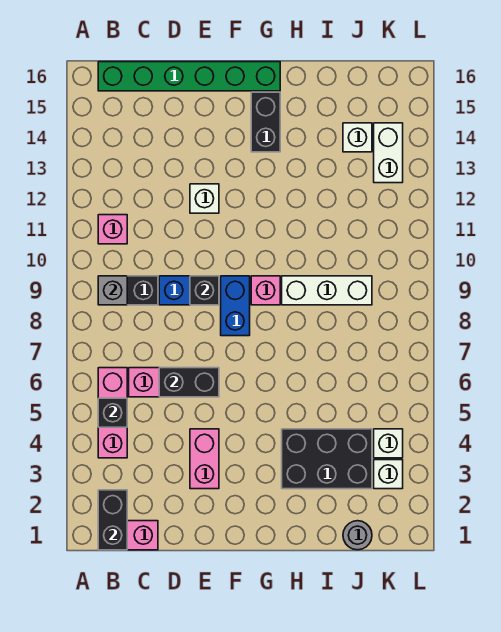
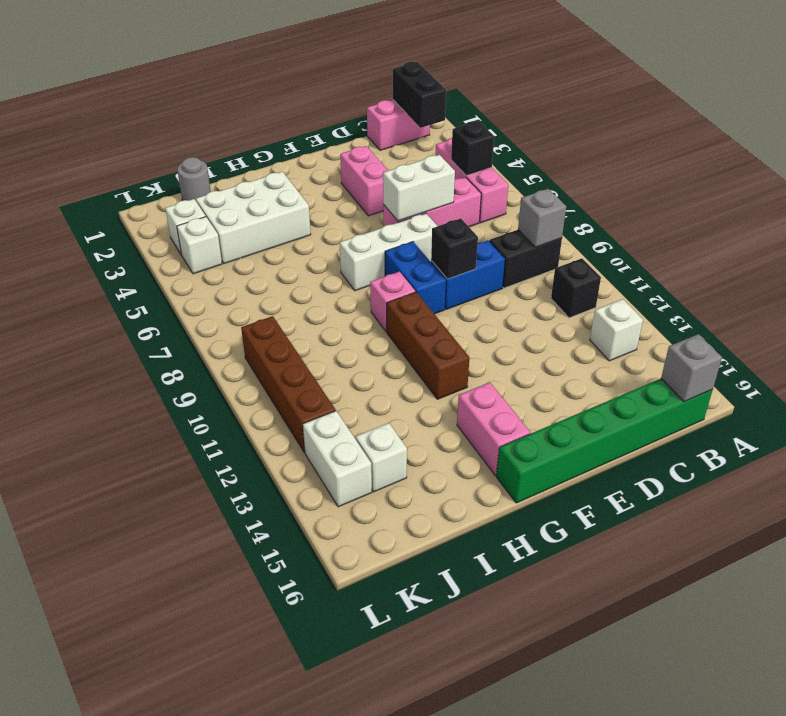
pink 1x1 brick [98,215,127,244] -> black 1x1 brick [551,258,601,318]
none -> grey 1x1 brick [661,334,722,402]
black 1x2 brick [159,368,219,397] -> white 1x2 brick [383,155,455,221]
white 1x1 brick [190,184,219,213] -> white 1x1 brick moved to [590,299,643,361]
none -> brown 1x3 brick [387,292,469,399]
black 1x2 brick [251,92,280,152] -> pink 1x2 brick [457,383,530,475]
black 2x3 brick [282,429,372,489] -> white 2x3 brick [196,172,311,263]
white 1x3 brick [282,276,372,305] -> white 1x3 brick moved to [340,213,437,291]
none -> brown 1x4 brick [241,316,336,452]

